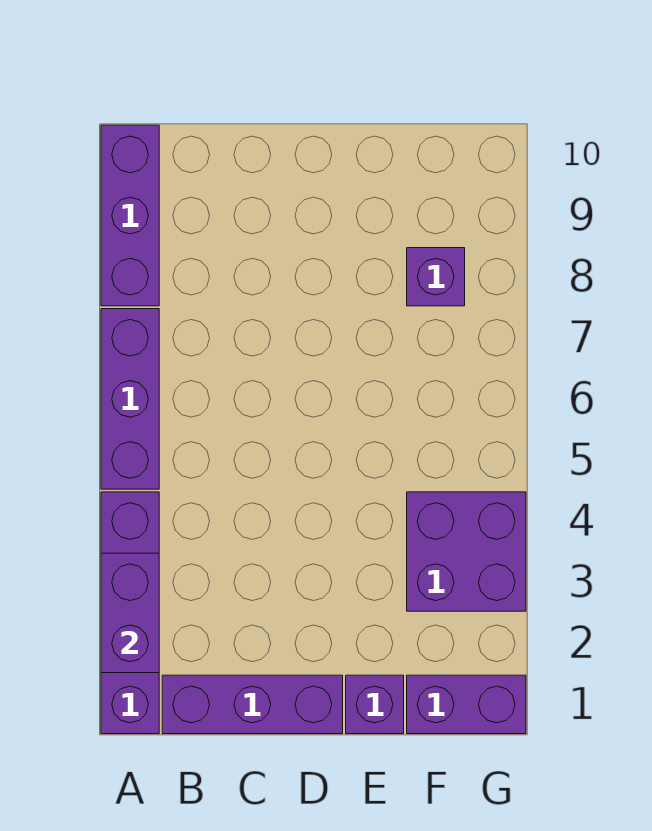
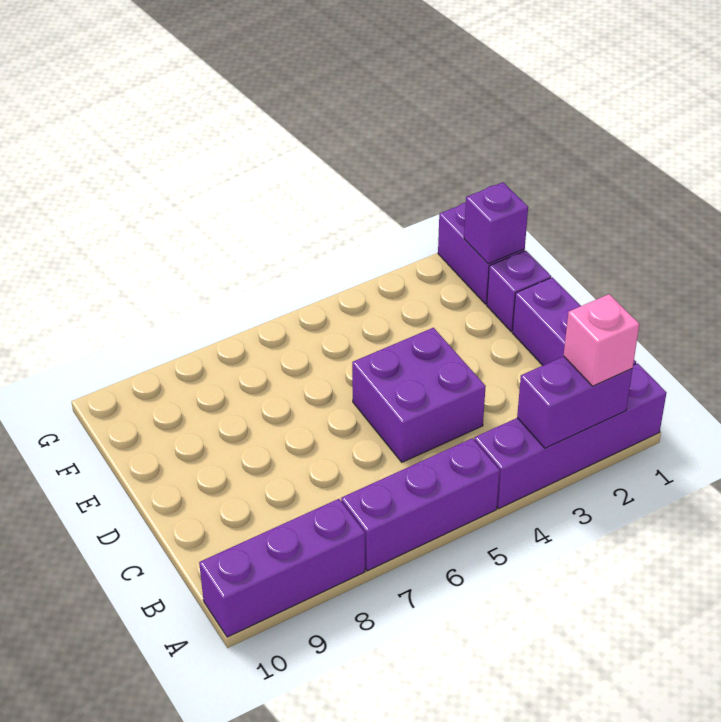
none -> pink 1x1 brick [564,294,639,386]
purple 2x2 brick [407,492,526,611] -> purple 2x2 brick moved to [352,328,486,462]
purple 1x1 brick [407,248,465,306] -> purple 1x1 brick moved to [464,182,528,264]

